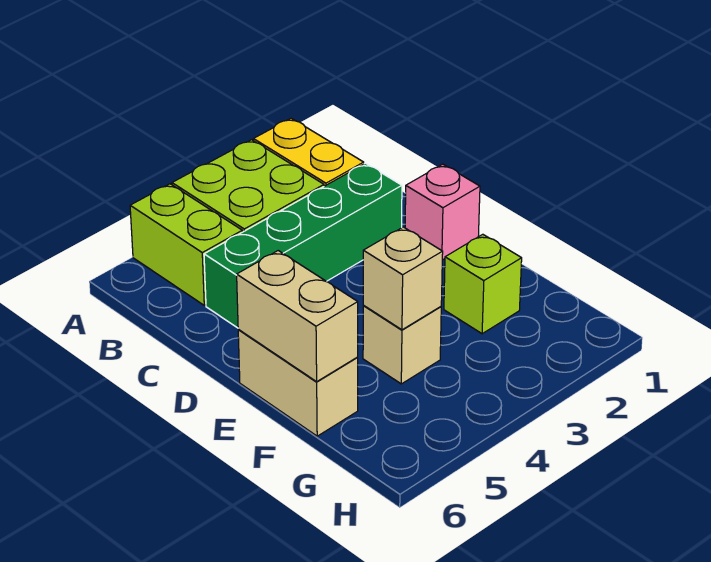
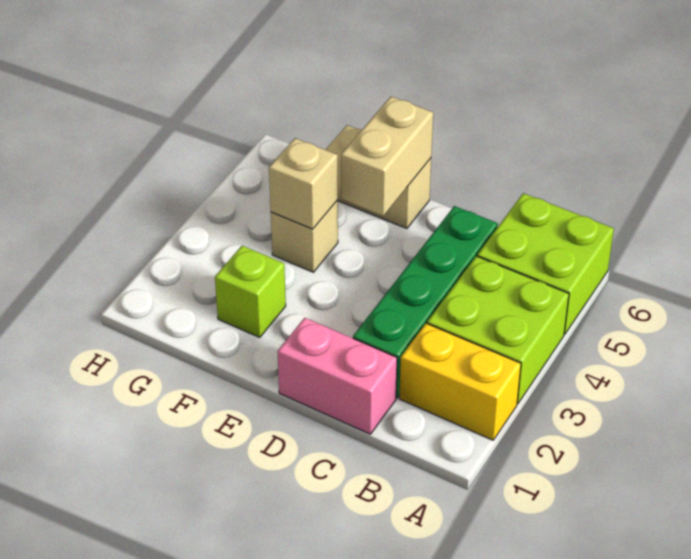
lime 1x2 brick [130,184,242,305] -> lime 2x2 brick [477,193,614,334]
pink 1x1 brick [405,164,480,260] -> pink 1x2 brick [278,318,397,434]
tan 1x2 brick [237,251,358,382] -> tan 1x2 brick turned to [341,97,433,216]

